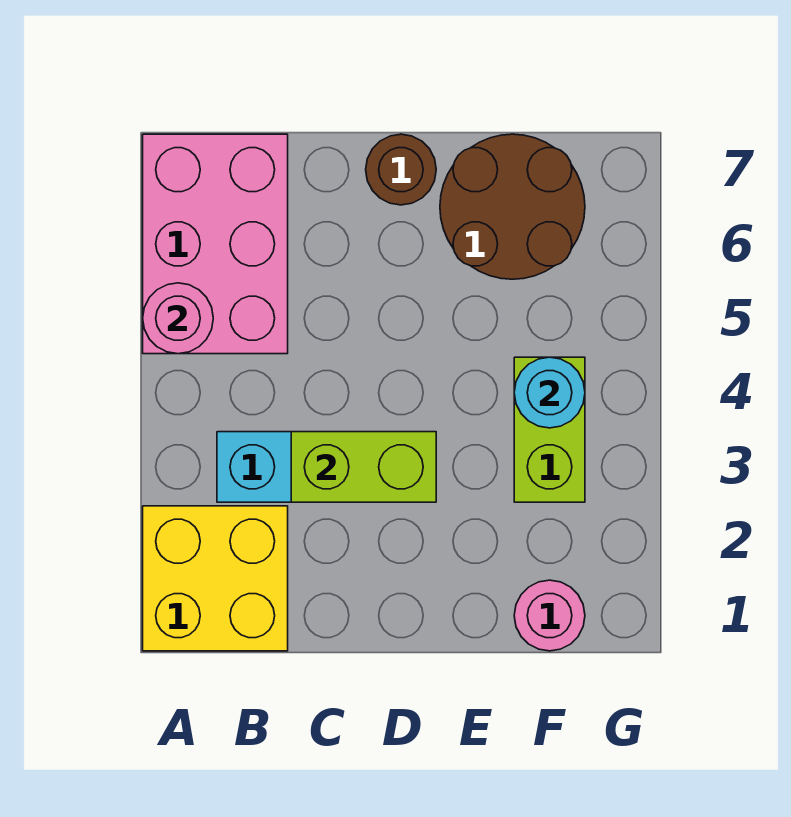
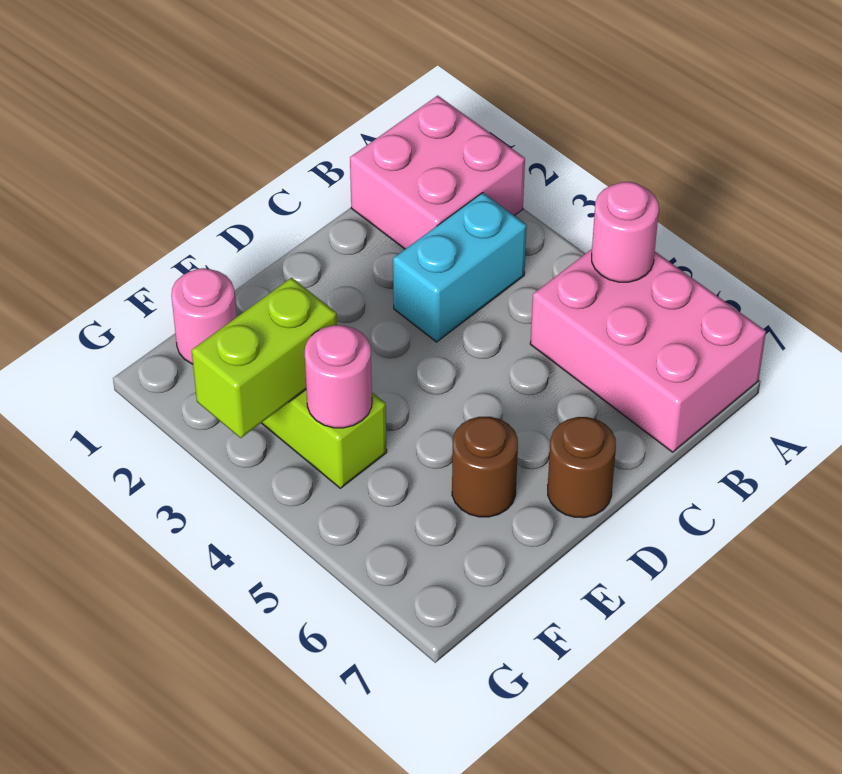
yellow 2x2 brick [143,506,288,651] -> pink 2x2 brick [350,96,525,249]
lime 1x2 brick [291,432,436,502] -> lime 1x2 brick moved to [192,278,337,438]
brown 2x2 round brick [440,134,585,279] -> brown 1x1 round brick [452,417,518,517]
cyan 1x1 round brick [514,357,585,428] -> pink 1x1 round brick [305,325,372,428]

